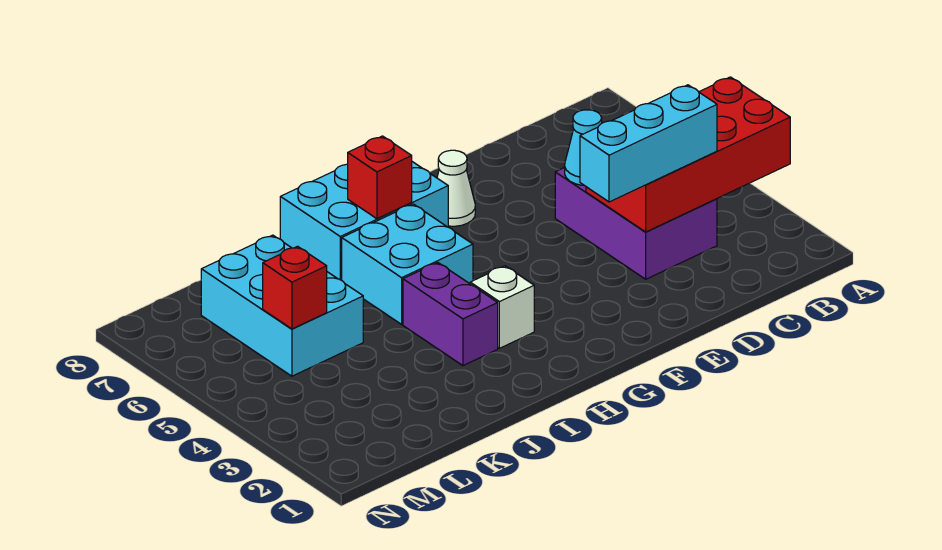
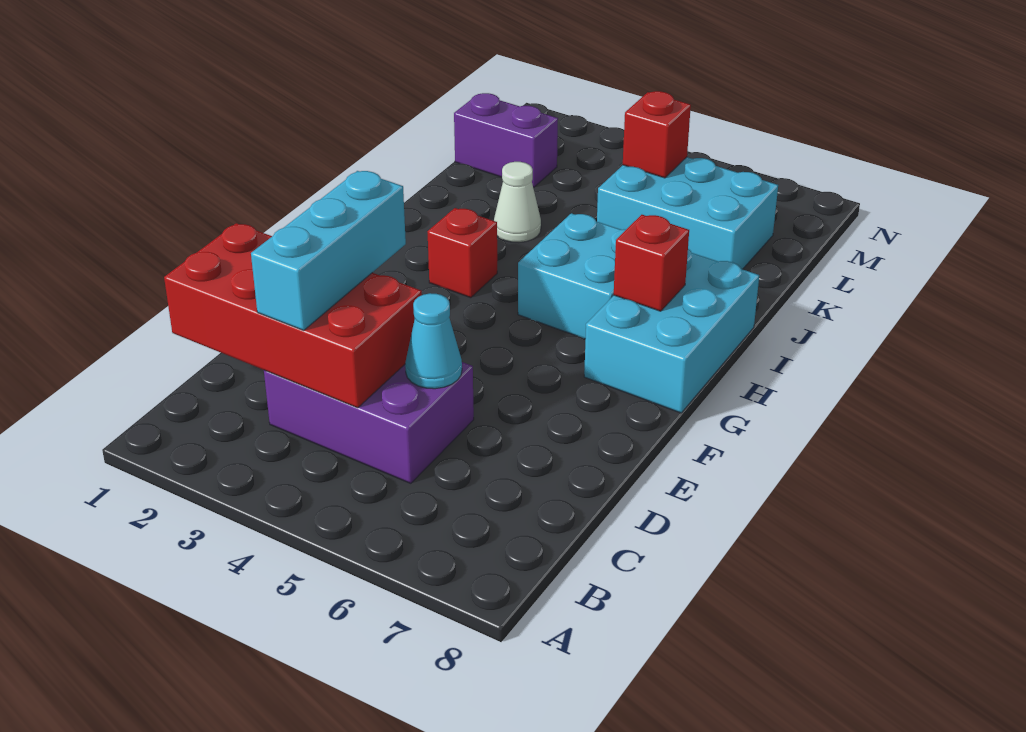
red 2x4 brick [586,77,790,232] -> red 2x4 brick turned to [164,223,422,408]
white 1x1 cone [437,150,475,226] -> white 1x1 cone moved to [494,162,541,242]
white 1x1 brick [470,266,534,348] -> red 1x1 brick [428,208,497,298]
purple 1x2 brick [403,263,498,366] -> purple 1x2 brick moved to [454,93,558,187]

